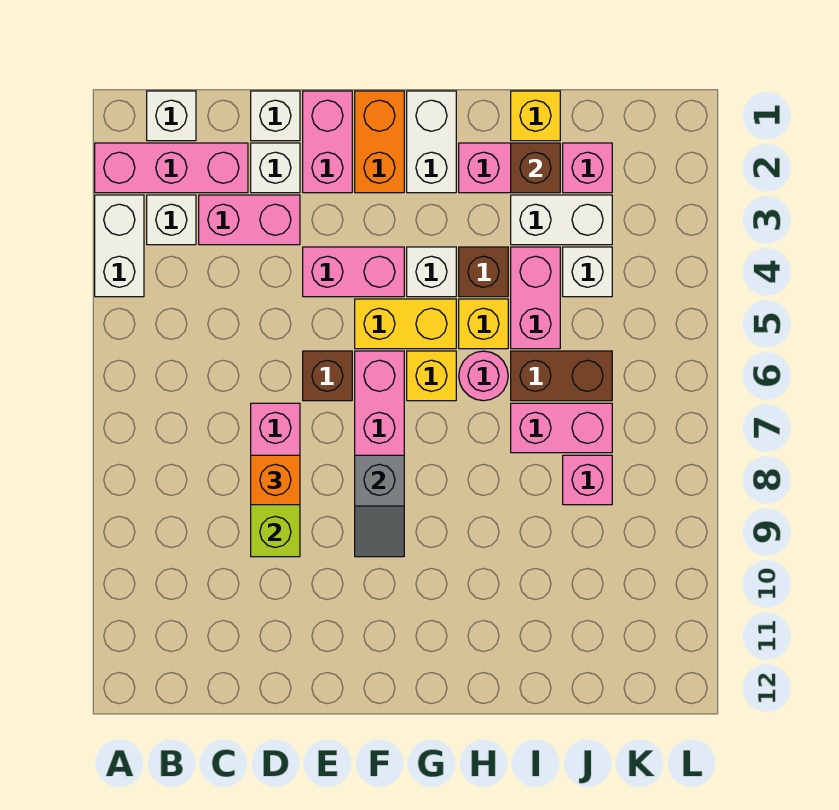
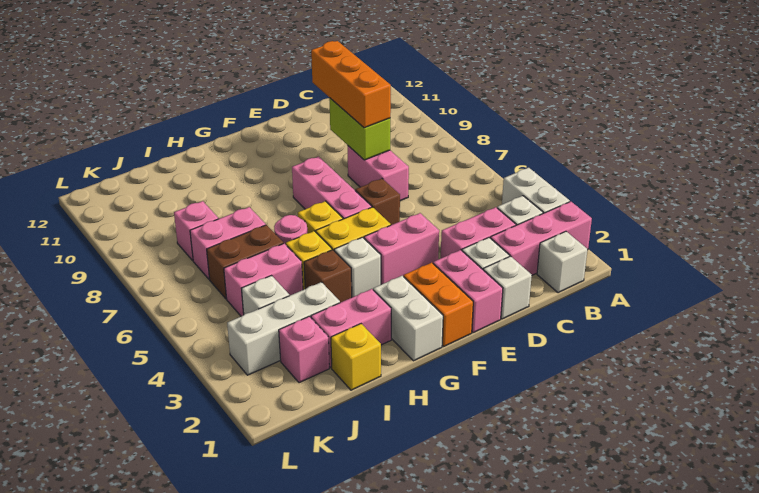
orange 1x1 brick [251,455,300,505] -> orange 1x3 brick [311,41,391,128]
grey 1x2 slope [355,455,404,557] -> none
brown 1x1 brick [511,143,560,193] -> none
white 1x2 brick [511,195,612,245] -> white 1x3 brick [227,282,340,375]
pink 1x2 brick [511,247,560,349] -> pink 1x2 brick turned to [224,243,303,316]

